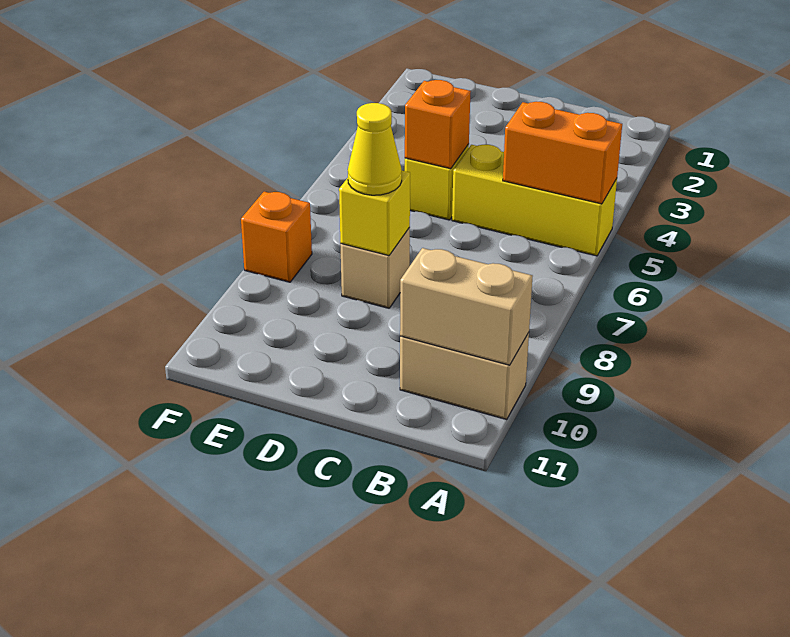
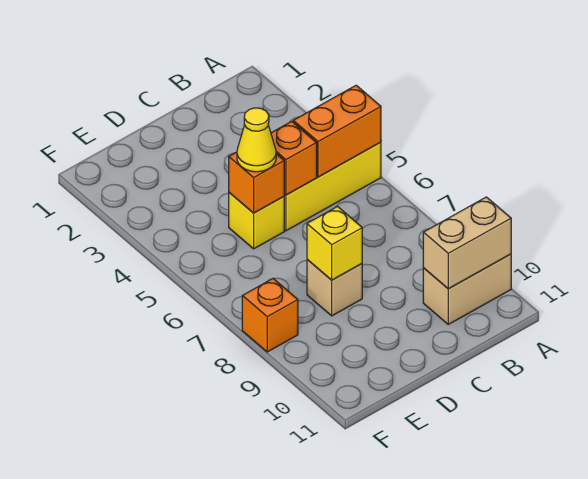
none -> orange 1x1 brick [271,121,317,195]
yellow 1x1 cone [348,103,402,195] -> yellow 1x1 cone moved to [237,108,276,172]

